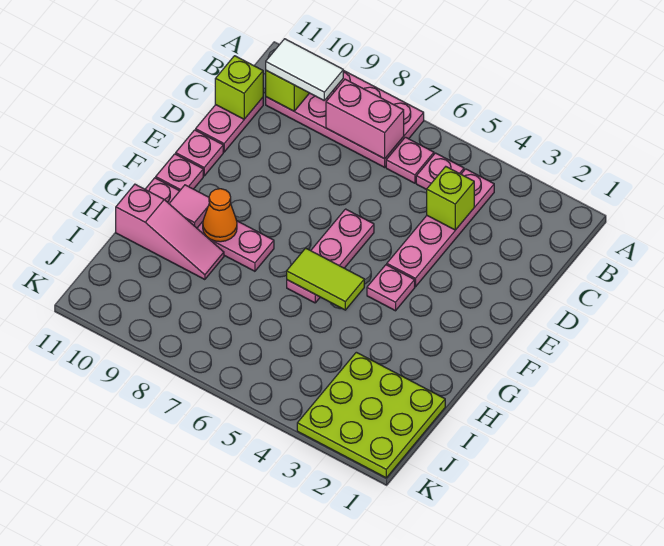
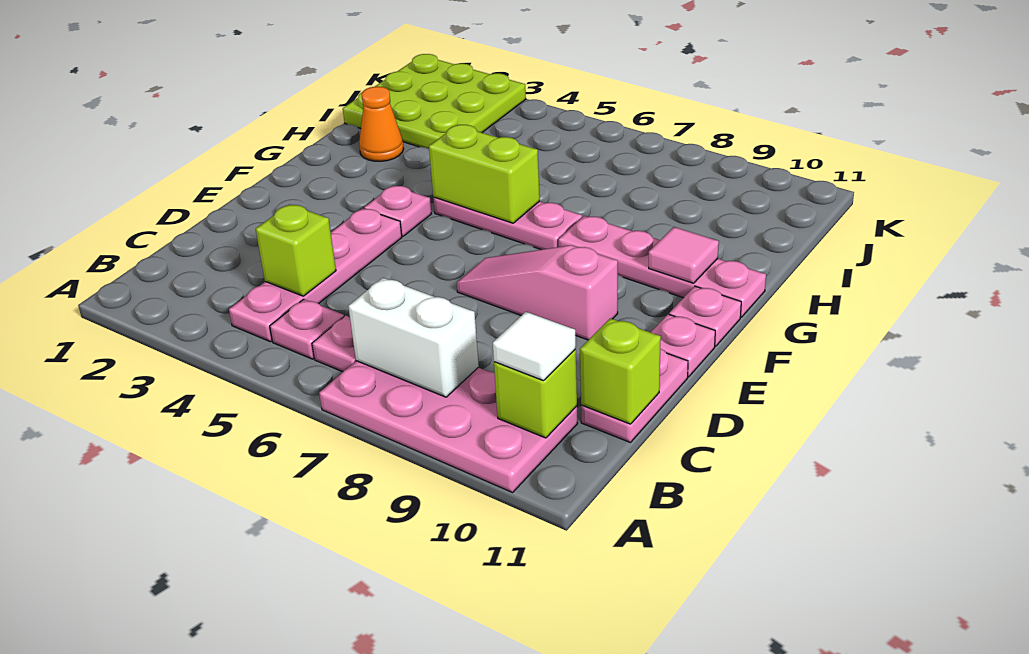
pink 1x2 brick [326,79,404,159] -> white 1x2 brick [348,278,479,397]
white 1x2 tile [266,39,343,100] -> white 1x1 tile [493,312,576,381]
pink 1x3 plate [287,209,374,303] -> pink 1x3 plate turned to [434,197,582,250]
lime 1x2 tile [287,248,364,310] -> lime 1x2 brick [429,125,540,223]
orange 1x1 cone [203,189,237,242] -> orange 1x1 cone moved to [359,87,404,161]
pink 1x3 slope [116,184,224,280] -> pink 1x3 slope moved to [457,245,618,340]

